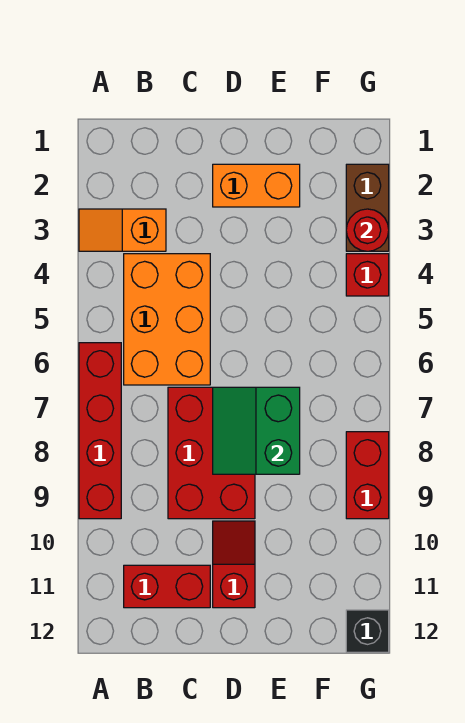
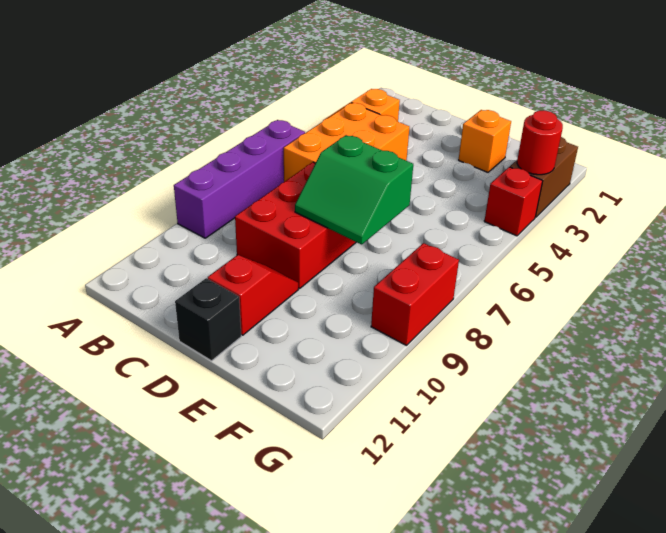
red 1x4 brick [79,343,121,519] -> purple 1x4 brick [174,120,305,238]
red 1x2 brick [124,565,210,608] -> none
orange 1x2 brick [213,164,300,207] -> orange 1x1 brick [459,110,511,172]
green 2x2 slope [213,387,300,474] -> green 2x2 slope turned to [295,135,413,244]
black 1x1 brick [346,610,389,652] -> black 1x1 brick moved to [175,278,241,361]

